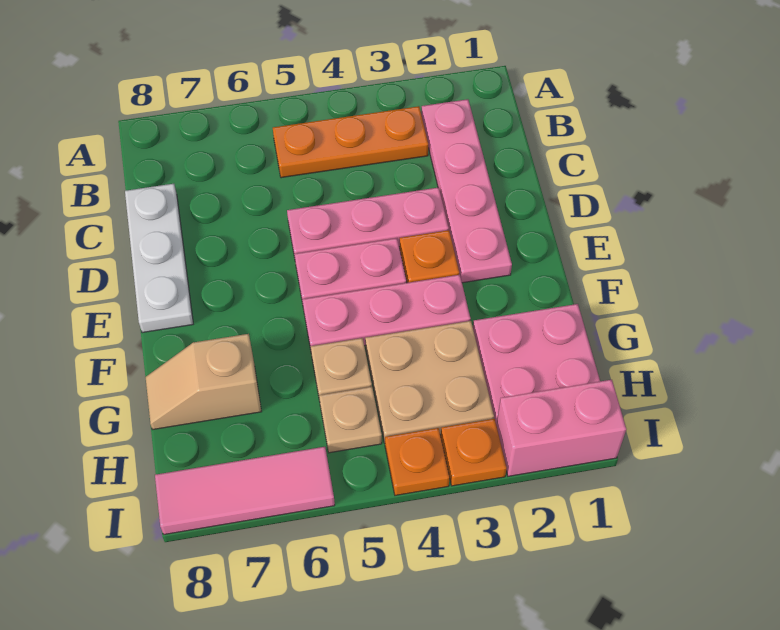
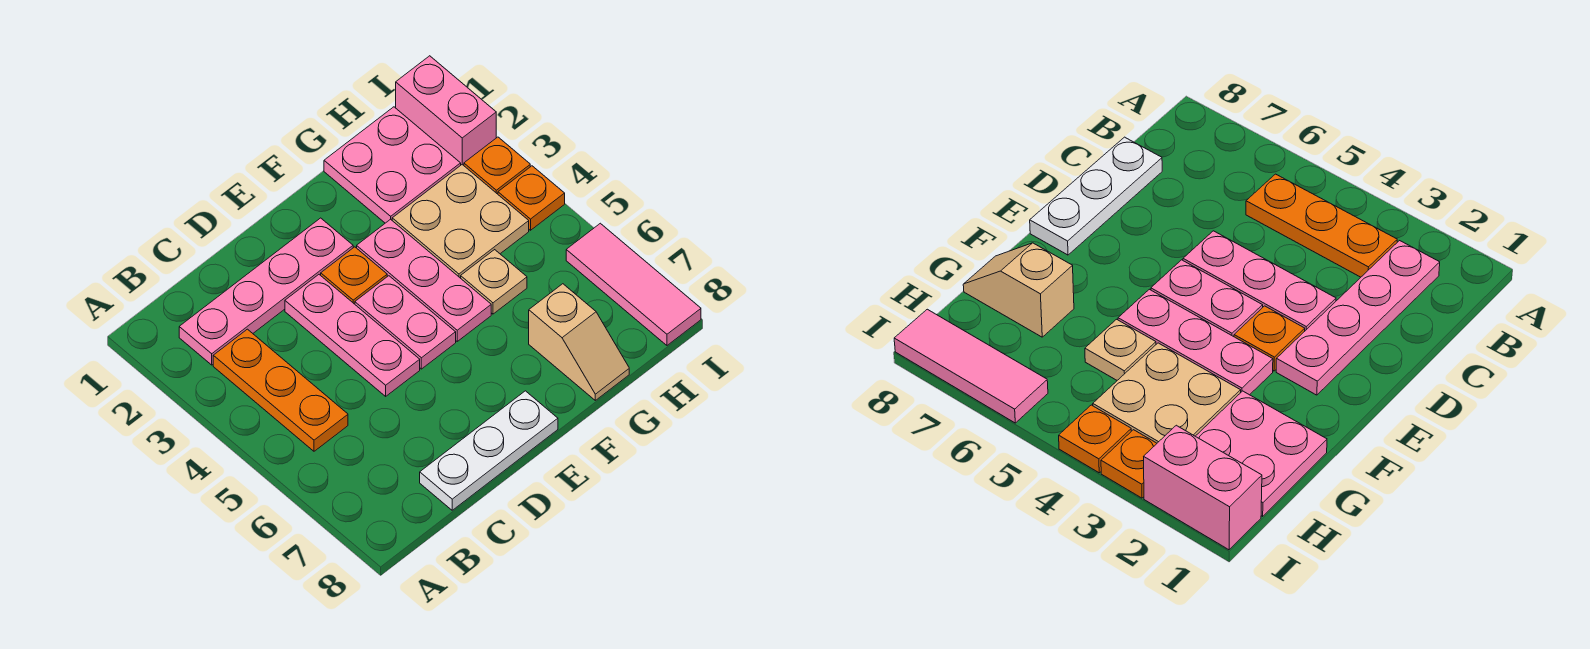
tan 1x1 plate [319,387,382,453] -> none

